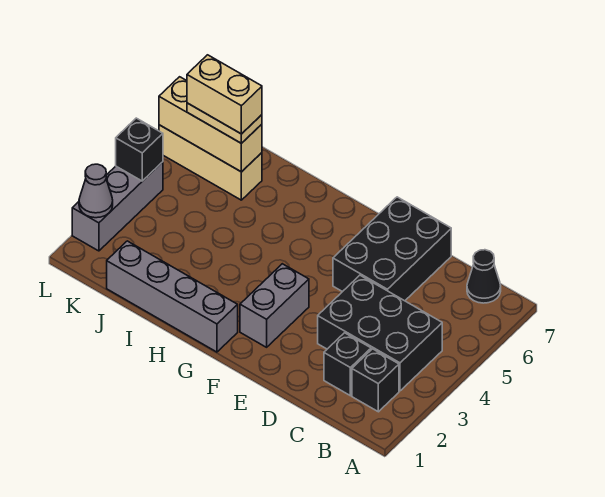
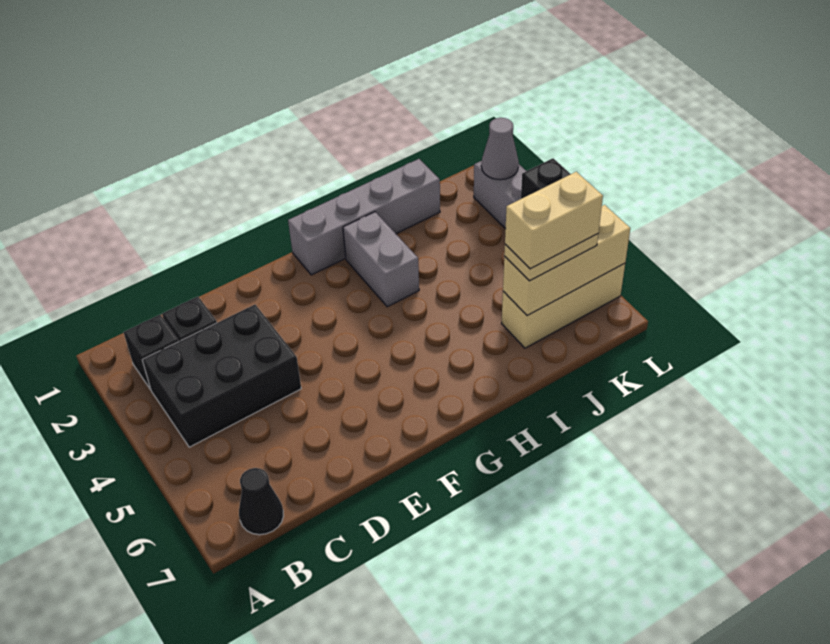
black 2x3 brick [333,197,451,301] -> none
grey 1x2 brick [240,264,309,347] -> grey 1x2 brick moved to [343,212,419,307]

